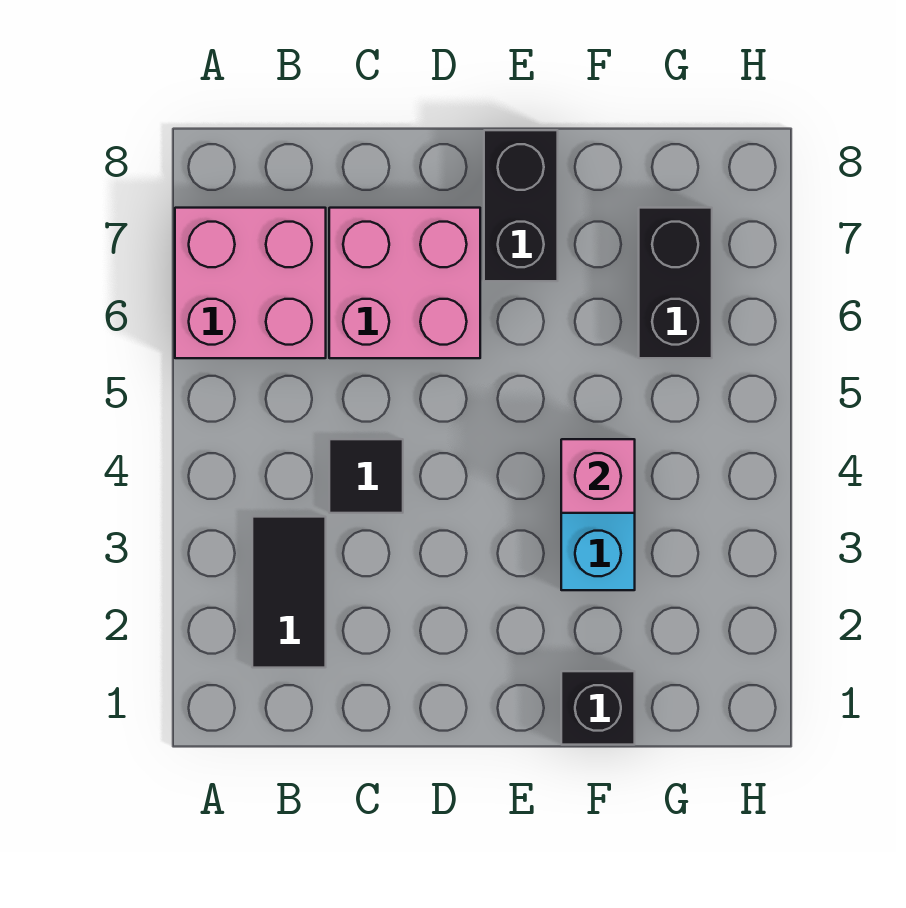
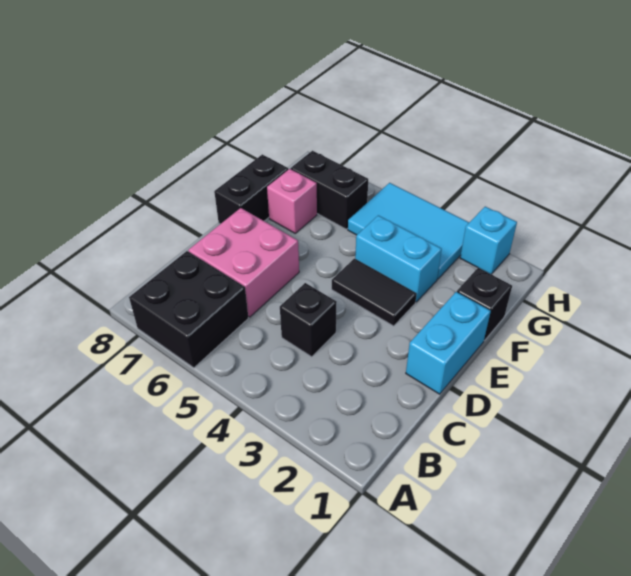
pink 2x2 brick [175,208,326,358] -> black 2x2 brick [129,251,248,368]
black 1x2 tile [252,517,326,668] -> black 1x2 tile moved to [332,259,416,326]
black 1x1 tile [329,439,403,513] -> black 1x1 brick [280,283,337,357]
none -> cyan 1x2 brick [406,292,491,394]
black 1x2 brick [484,130,558,281] -> black 1x2 brick turned to [214,154,288,224]
pink 1x1 brick [561,439,635,513] -> pink 1x1 brick moved to [267,169,317,233]
none -> cyan 2x3 tile [348,183,469,279]
none -> cyan 1x1 brick [460,207,517,274]

